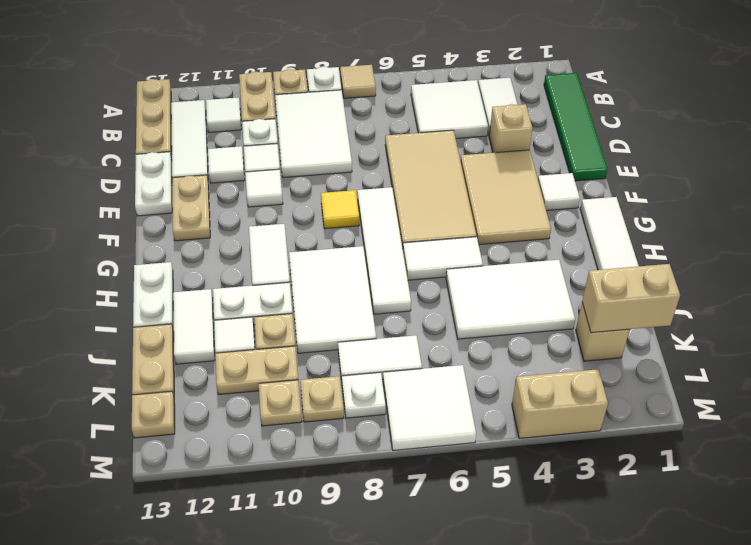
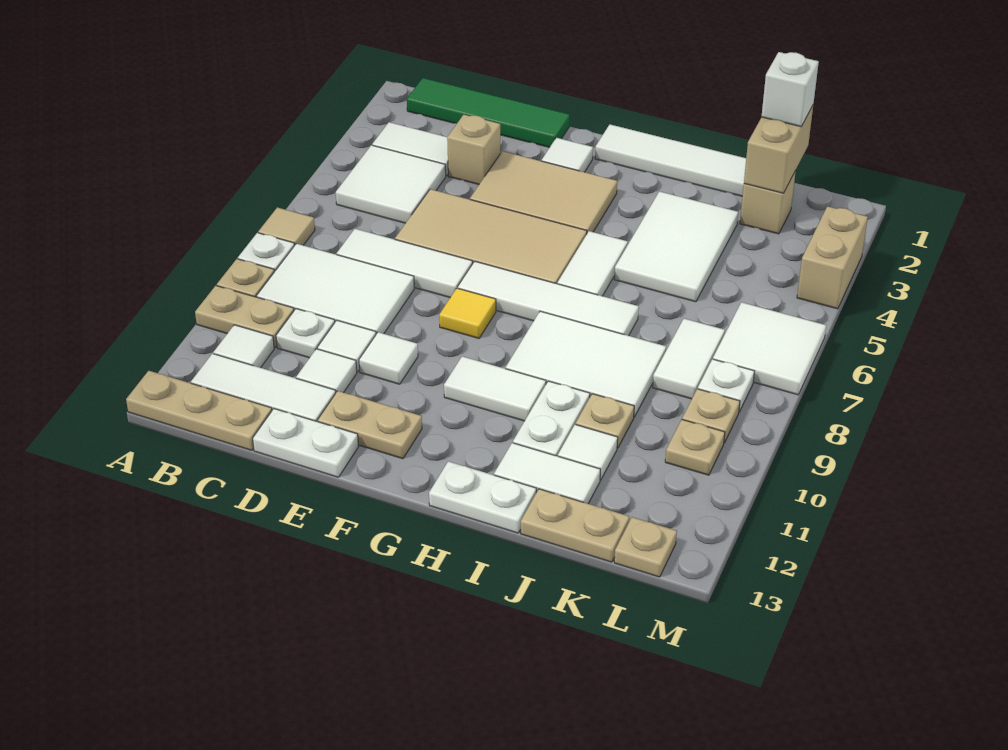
none -> white 1x3 tile [337,229,473,297]
none -> white 1x1 brick [761,52,819,127]
tan 1x2 plate [215,346,298,395] -> none

